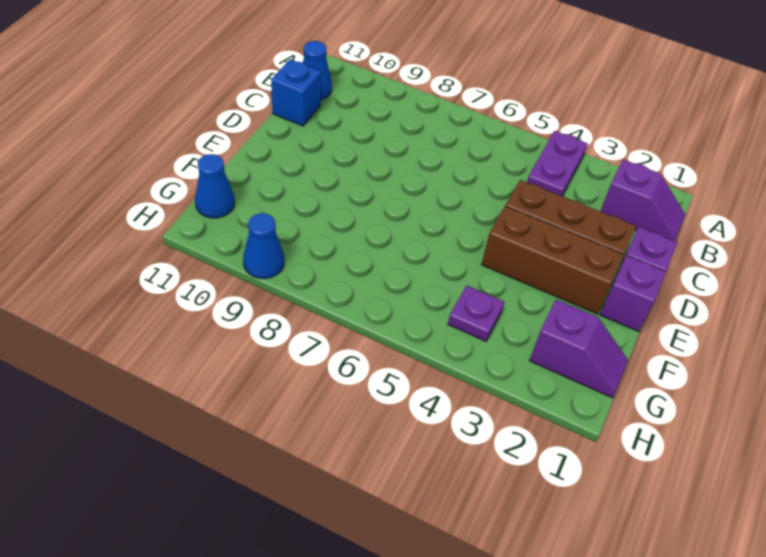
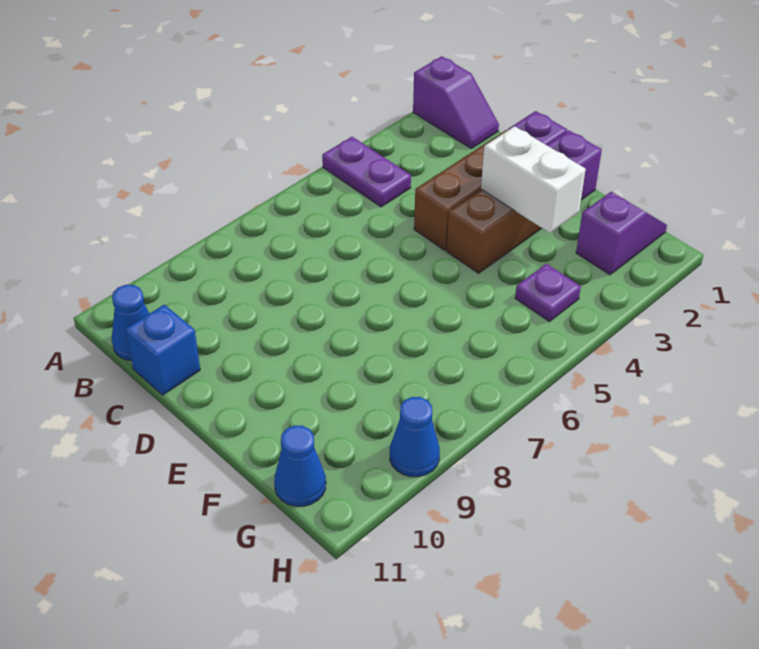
purple 1x2 slope [600,159,685,241] -> purple 1x2 slope turned to [413,56,499,149]
none -> white 1x2 brick [481,126,586,233]

